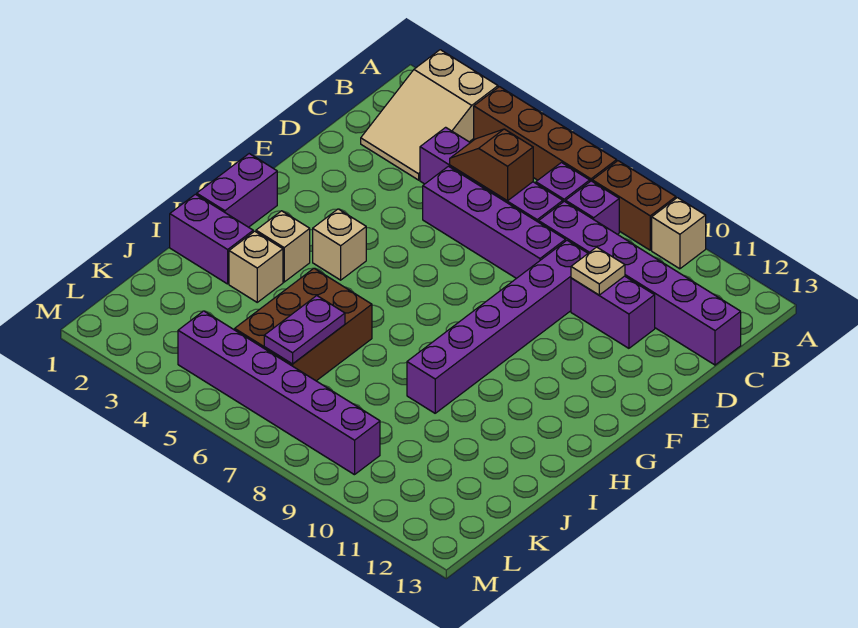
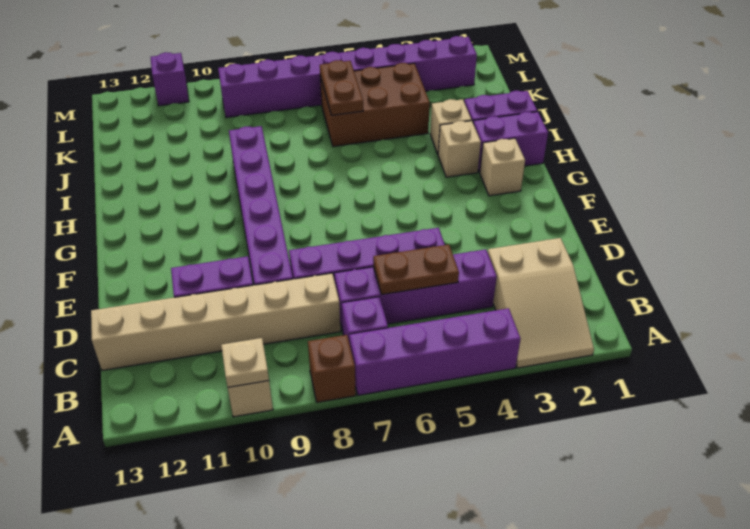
tan 2x3 slope [361,50,498,180] -> tan 2x3 slope turned to [488,238,594,368]
brown 1x4 brick [474,87,617,181] -> purple 1x4 brick [349,308,520,395]
brown 1x2 brick [592,161,676,250] -> brown 1x1 brick [308,335,356,402]
purple 1x1 brick [566,181,619,234] -> purple 1x1 brick moved to [151,52,189,106]
brown 1x2 slope [450,129,533,201] -> brown 1x2 plate [373,245,459,295]
purple 1x6 brick [539,201,741,365] -> tan 1x6 brick [91,273,341,371]
tan 1x1 plate [571,247,625,295] -> tan 1x1 plate moved to [221,338,269,387]
purple 1x2 brick [197,154,277,227] -> purple 1x2 brick turned to [473,112,548,172]
tan 1x1 brick [313,209,366,280] -> tan 1x1 brick moved to [480,138,525,196]
brown 2x3 brick [235,268,372,381] -> brown 2x3 brick turned to [320,63,430,146]
purple 1x2 plate [264,296,345,364] -> brown 1x2 plate [320,60,363,115]
purple 1x6 brick [178,311,380,475] -> purple 1x8 brick [218,36,477,118]

